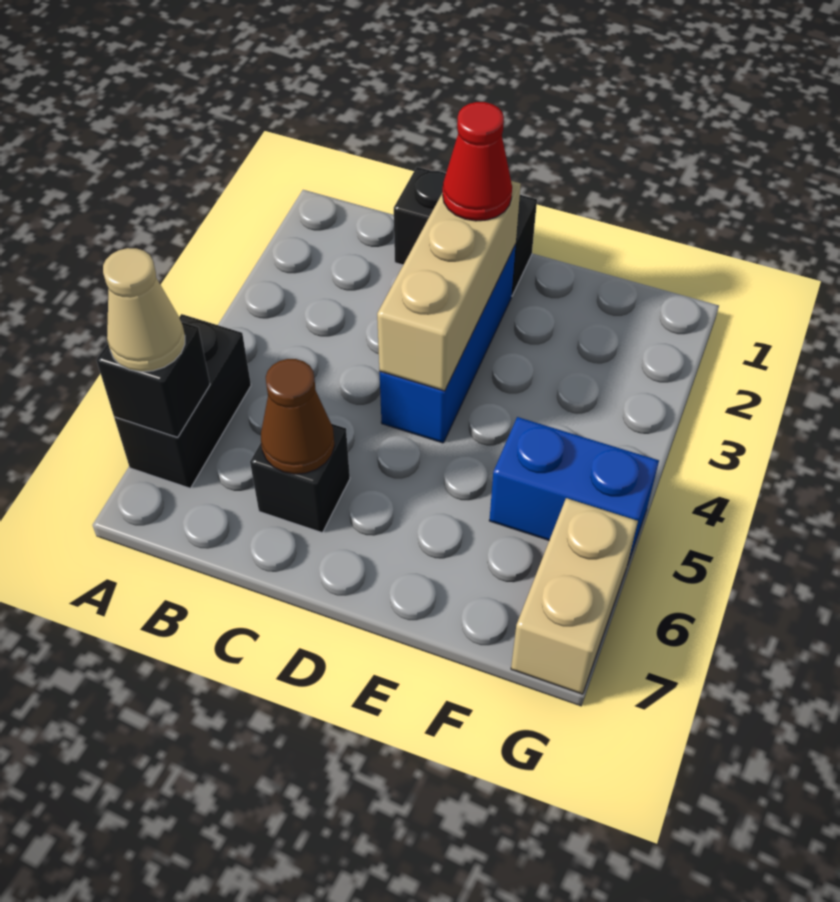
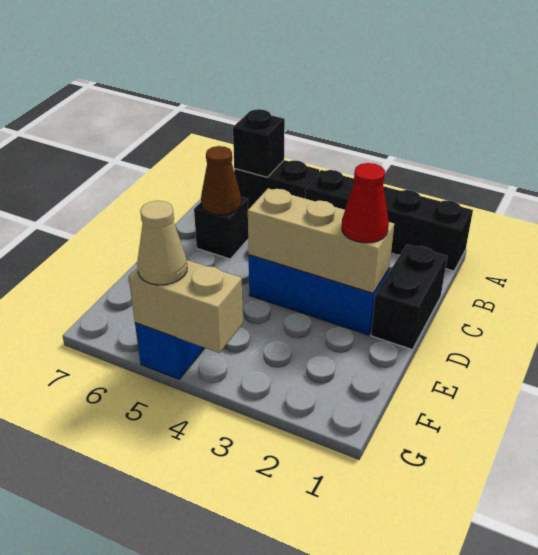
none -> black 1x4 brick [305,170,473,271]
tan 1x1 cone [103,248,185,372] -> tan 1x1 cone moved to [137,201,187,285]
tan 1x2 brick [511,498,638,694] -> tan 1x2 brick moved to [129,260,243,353]

